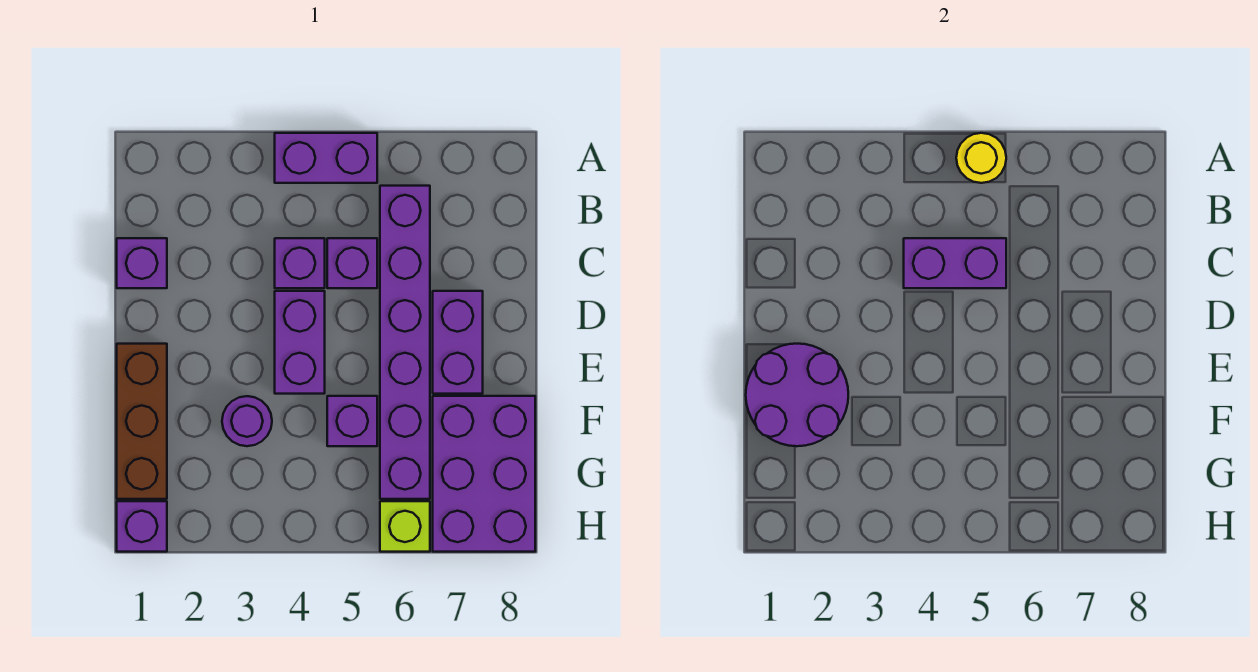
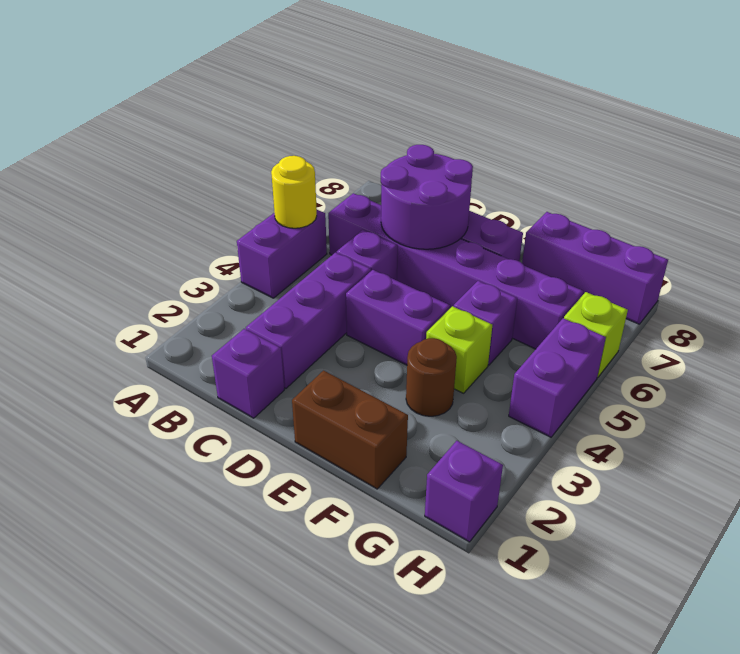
purple 1x1 brick [275,238,325,288] -> purple 1x3 brick [246,253,371,389]
purple 1x2 brick [904,238,1006,288] -> purple 1x2 brick moved to [509,318,606,437]
brown 1x3 brick [117,344,167,499] -> brown 1x2 brick [292,371,408,489]
purple 2x2 round brick [746,344,848,446] -> purple 2x2 round brick moved to [381,145,473,249]
purple 1x1 round brick [222,396,272,446] -> brown 1x1 round brick [406,338,457,416]
none -> lime 1x1 brick [426,306,492,393]
purple 2x3 brick [433,396,535,552] -> purple 1x3 brick [522,212,668,324]

